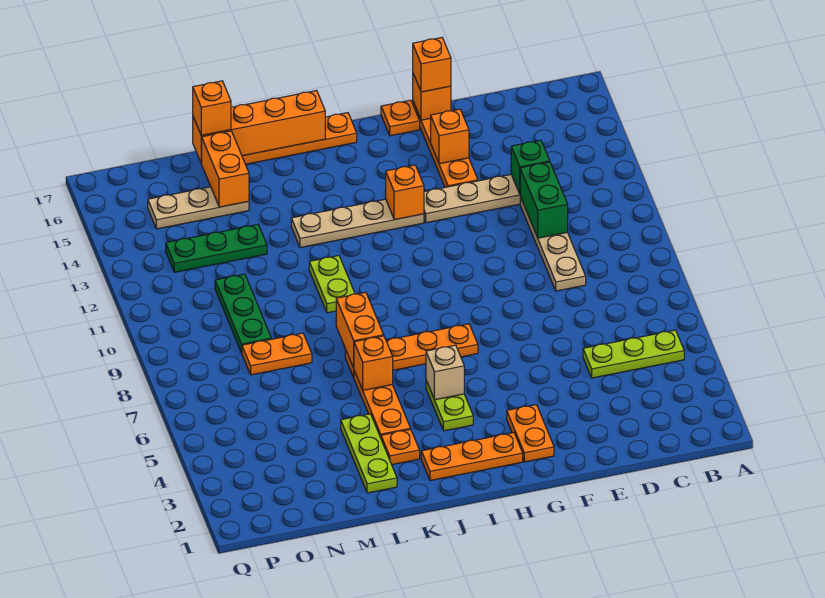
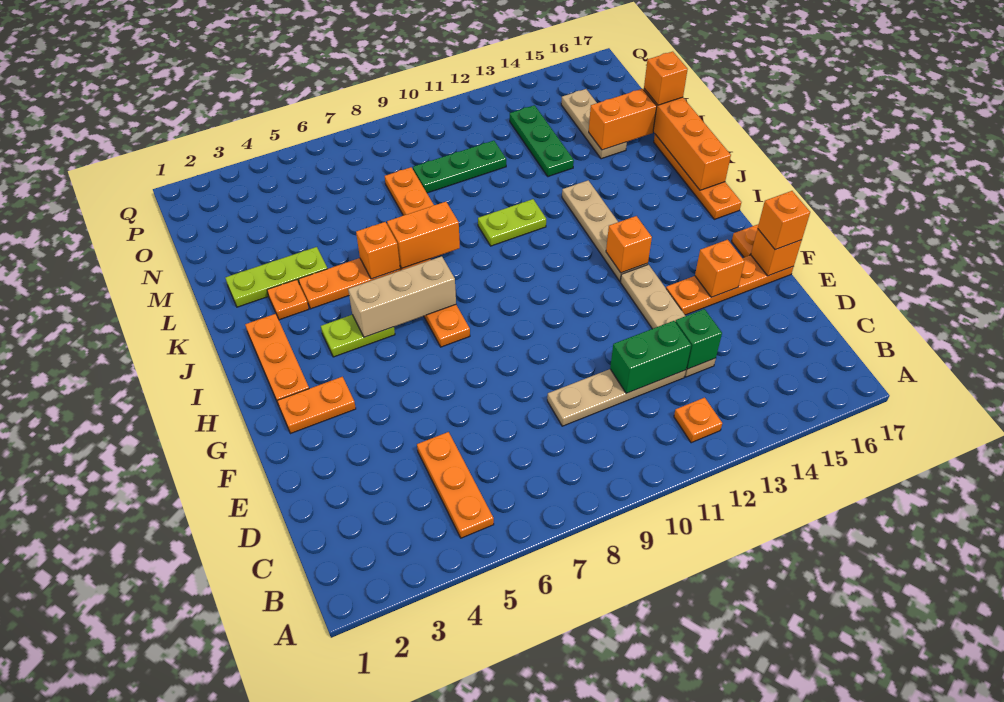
lime 1x3 plate [583,330,684,378] -> orange 1x3 plate [417,432,494,538]
none -> orange 1x1 plate [674,398,722,443]
tan 1x1 brick [426,345,464,400] -> tan 1x3 brick [348,256,456,337]

